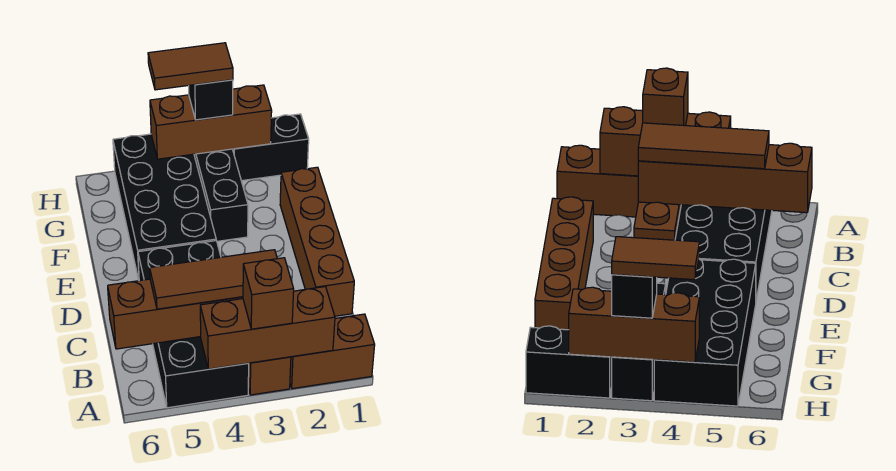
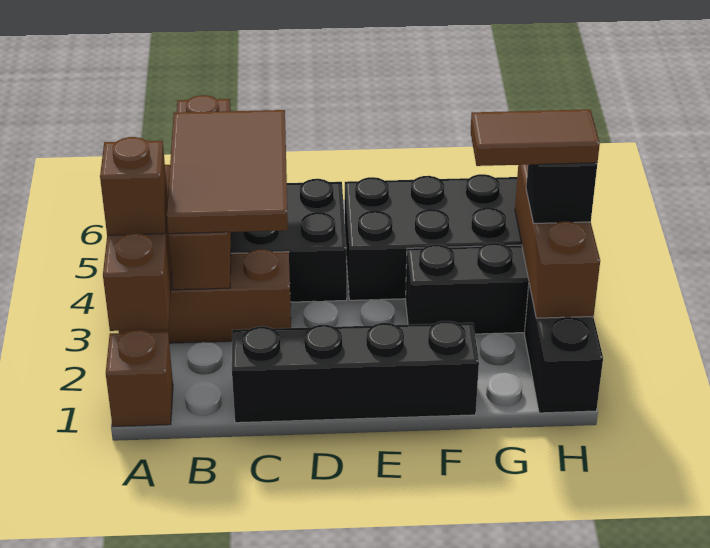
brown 1x2 brick [290,314,375,389] -> brown 1x1 brick [106,330,173,427]
brown 1x3 tile [150,250,277,309] -> brown 2x3 tile [167,110,288,234]
brown 1x4 brick [280,167,354,316] -> black 1x4 brick [232,321,479,423]
brown 1x2 tile [148,43,233,90] -> brown 1x2 tile turned to [471,109,600,166]

